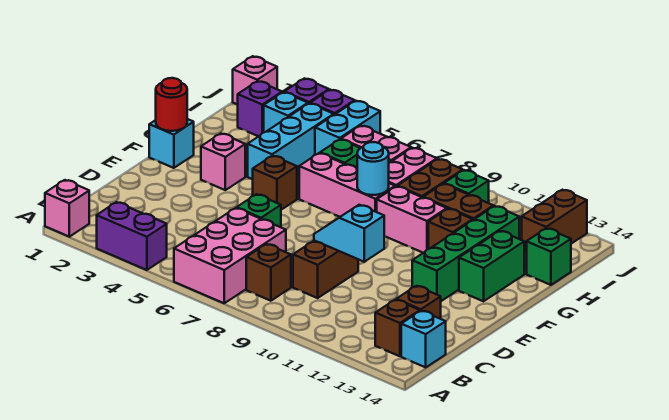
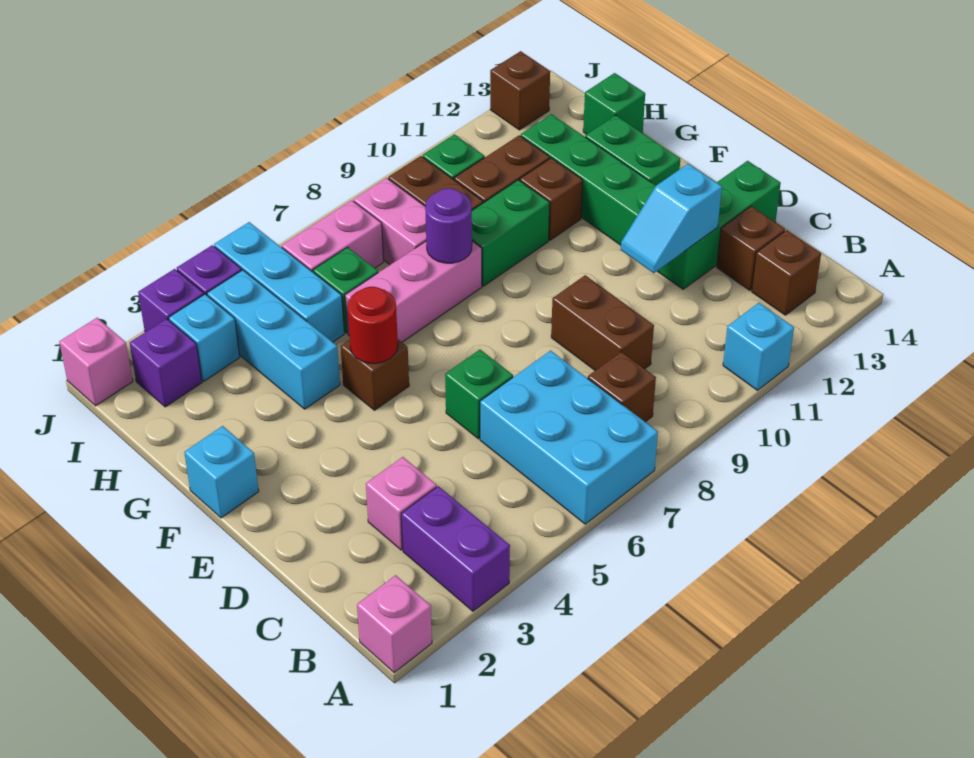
purple 1x2 brick [97,202,167,270] -> purple 1x2 brick turned to [401,486,510,611]
pink 2x3 brick [174,208,286,303] -> cyan 2x3 brick [480,351,658,524]
cyan 1x1 brick [401,311,446,367] -> cyan 1x1 brick moved to [723,303,794,390]
cyan 1x2 slope [314,205,384,262] -> cyan 1x2 slope moved to [621,164,722,273]
none -> green 1x3 brick [658,161,781,289]
red 1x1 round brick [156,78,187,131] -> red 1x1 round brick moved to [348,287,398,363]
pink 1x1 brick [201,134,245,190] -> pink 1x1 brick moved to [366,457,437,550]
cyan 1x1 round brick [357,142,389,195] -> purple 1x1 round brick [425,188,472,263]
pink 1x2 brick [377,186,447,253] -> green 1x2 brick [472,180,550,286]
cyan 1x2 brick [315,101,380,155] -> cyan 1x3 brick [214,222,344,342]
brown 1x2 brick [522,190,587,252] -> brown 1x1 brick [490,51,550,130]

